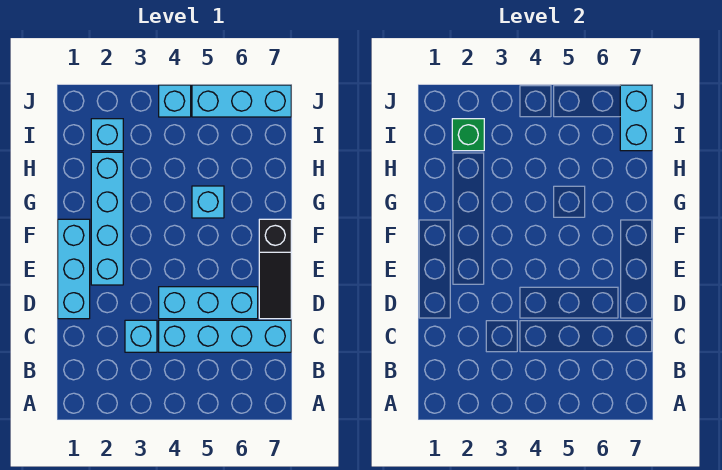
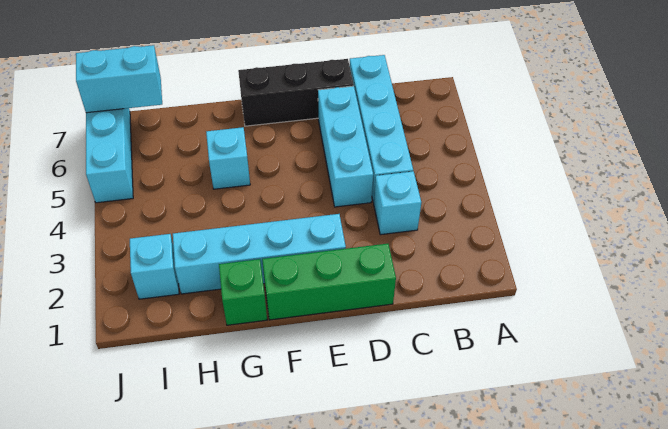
cyan 1x3 brick [58,219,90,319] -> green 1x3 brick [262,244,396,320]
black 1x3 slope [259,219,291,319] -> black 1x3 brick [238,59,354,126]
green 1x1 brick [452,119,484,151] -> green 1x1 brick moved to [219,259,267,325]
cyan 1x1 brick [159,85,191,117] -> none

